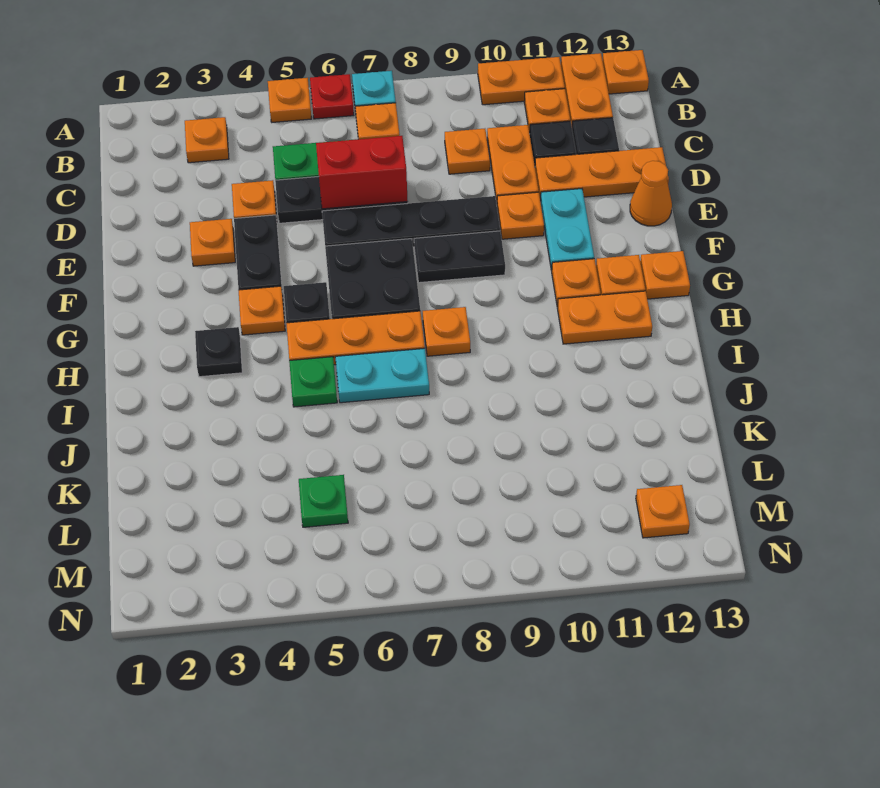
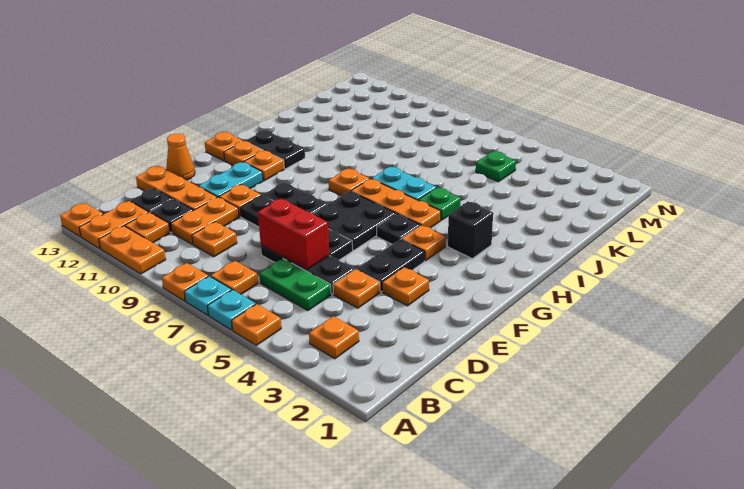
red 1x1 plate [310,74,354,119] -> cyan 1x1 plate [208,290,256,330]
black 1x1 plate [195,327,242,377] -> black 1x1 brick [448,201,493,259]
orange 1x2 plate [557,291,652,344] -> black 1x2 plate [246,130,305,169]
orange 1x1 plate [636,485,690,538] -> orange 1x1 plate moved to [162,263,208,301]

